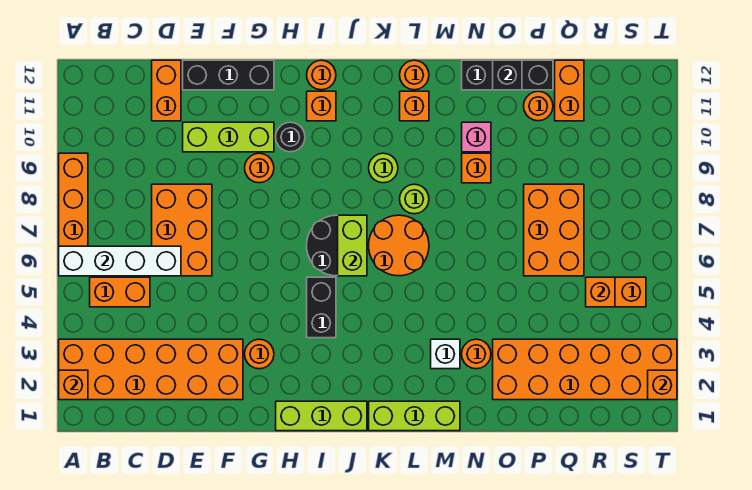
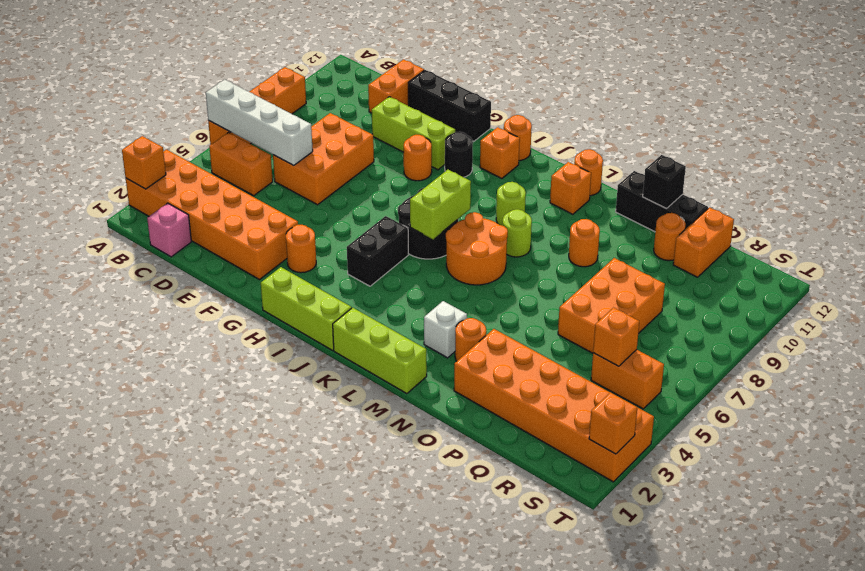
orange 1x1 brick [462,153,491,183] -> orange 1x1 round brick [569,219,600,267]
pink 1x1 brick [462,122,491,152] -> pink 1x1 brick moved to [147,203,191,257]

